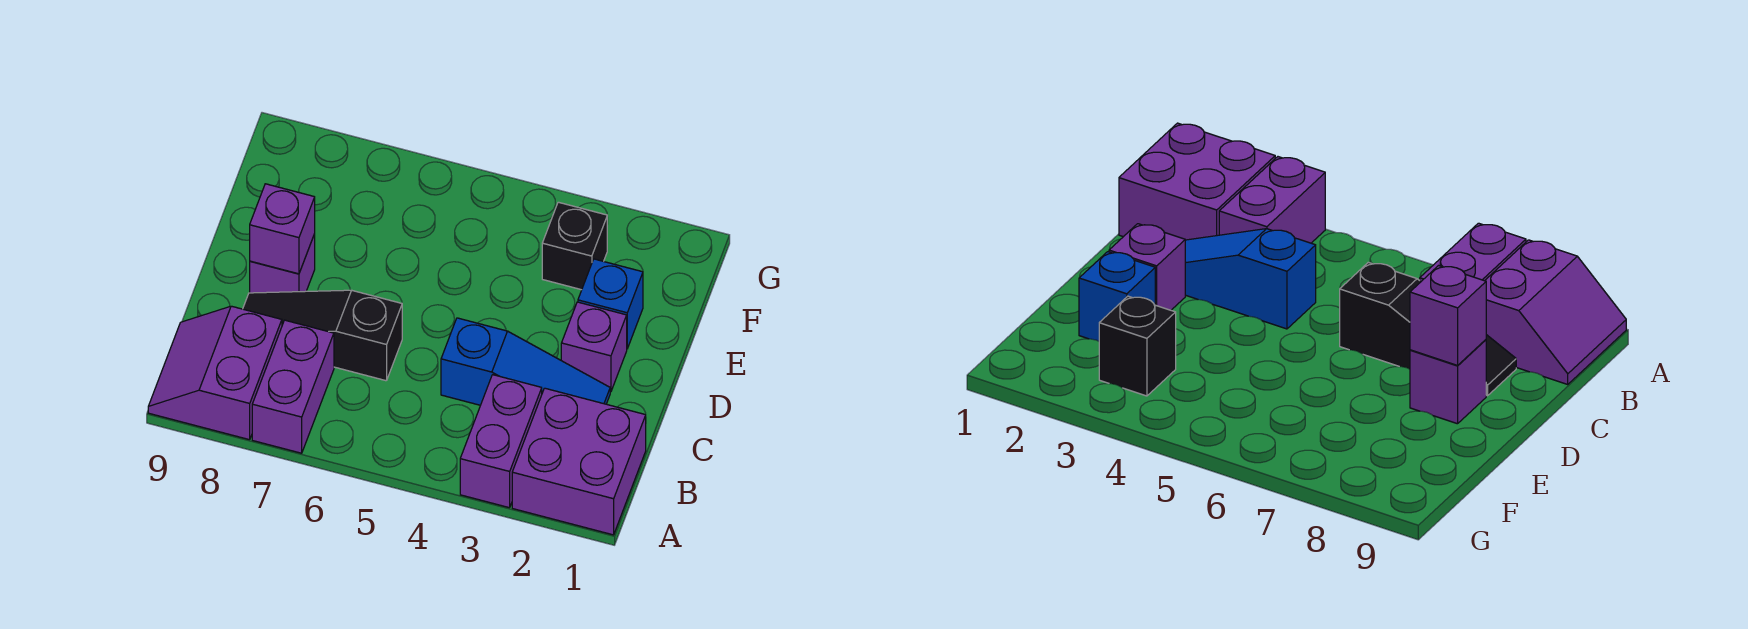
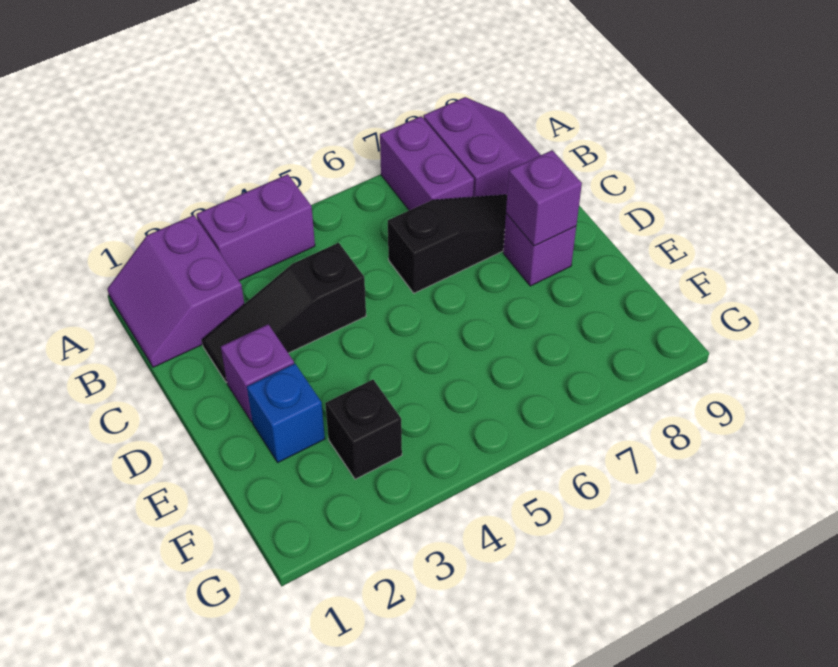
purple 2x2 brick [512,388,646,535] -> purple 2x2 slope [107,215,244,367]
purple 1x2 brick [460,375,542,508] -> purple 1x2 brick turned to [197,174,315,281]
blue 1x3 slope [441,318,610,405] -> black 1x3 slope [202,243,366,383]

